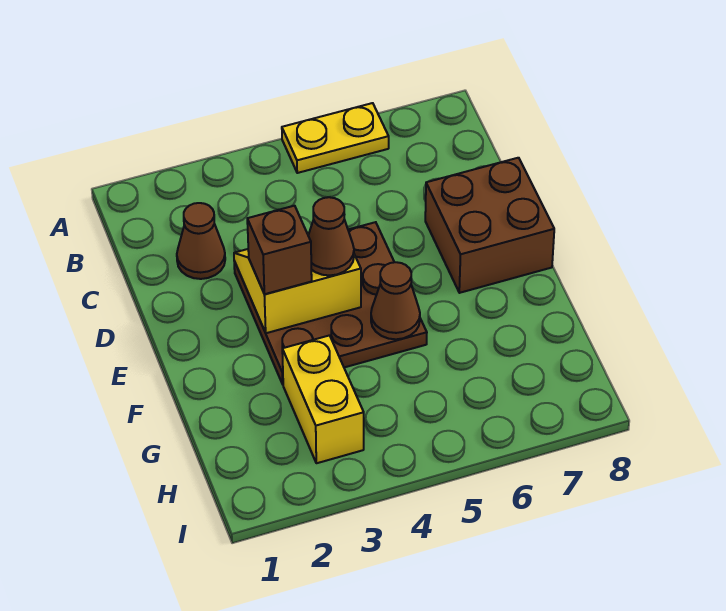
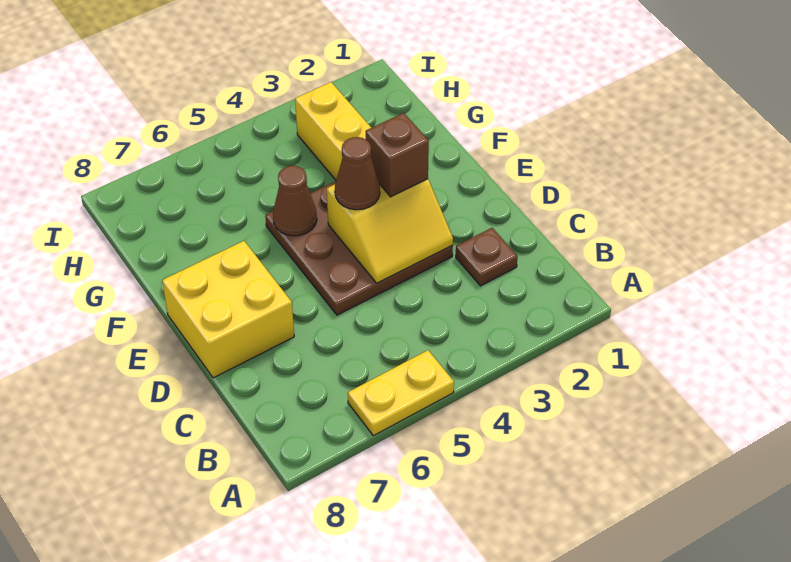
brown 1x1 cone [177,203,225,279] -> brown 1x1 plate [456,228,518,286]
brown 2x2 brick [425,158,554,293] -> yellow 2x2 brick [162,241,294,378]

